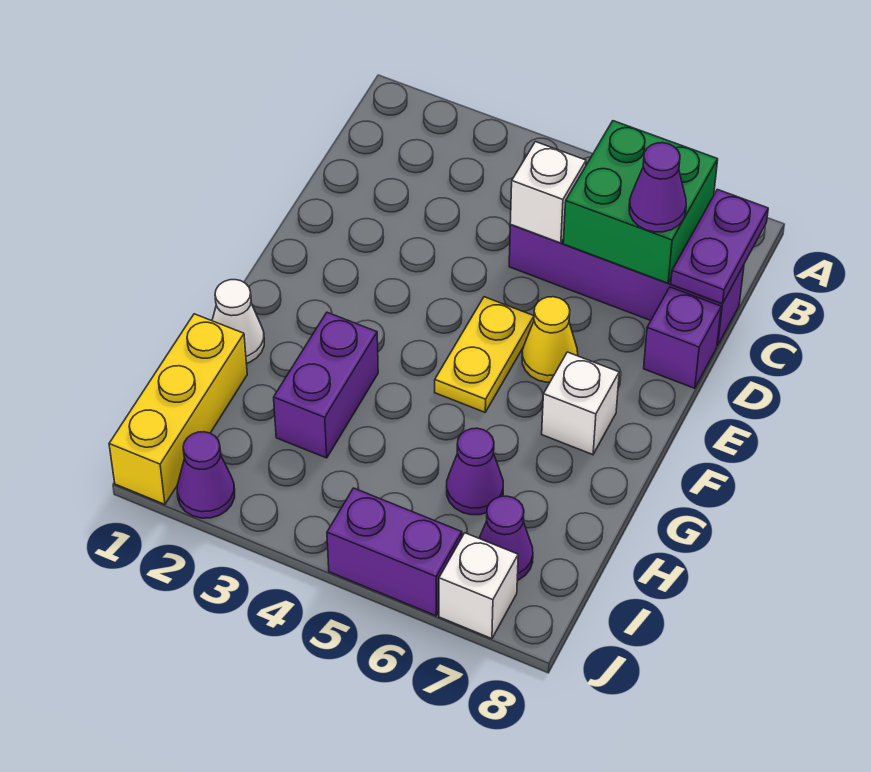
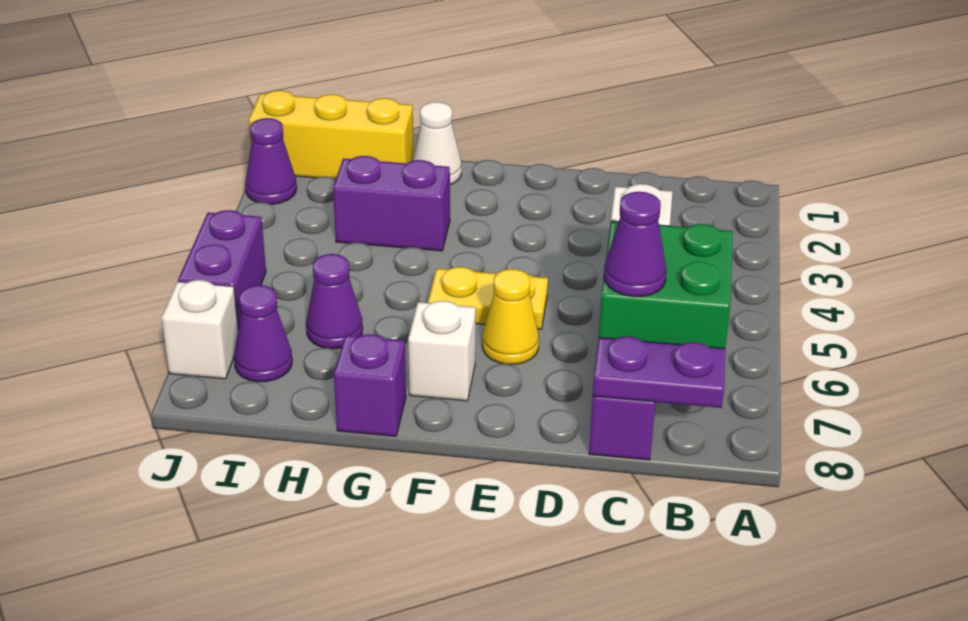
purple 1x1 brick [644,287,721,388] -> purple 1x1 brick moved to [334,334,406,436]

